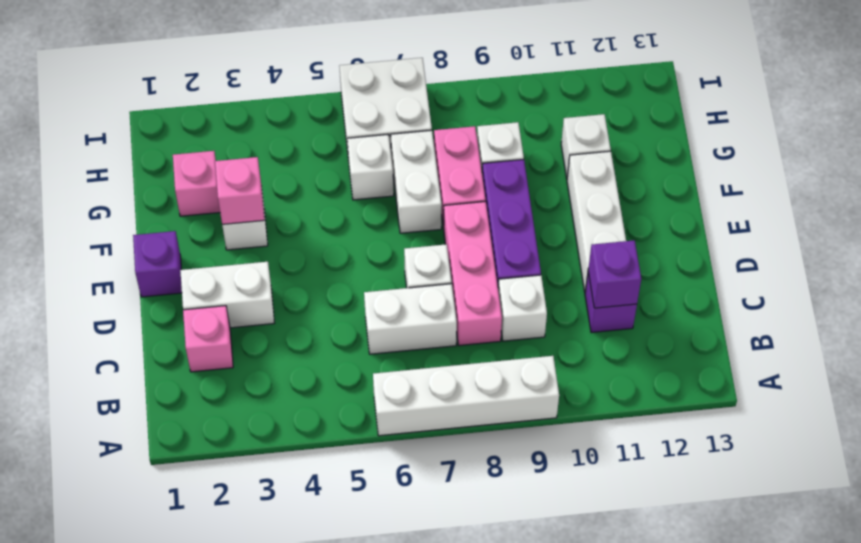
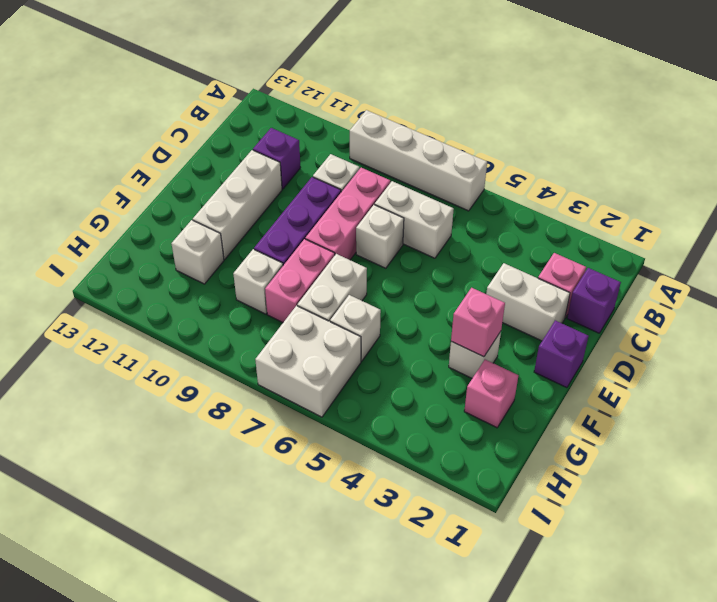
purple 1x1 brick [588,240,641,308] -> purple 1x1 brick moved to [567,268,621,333]

